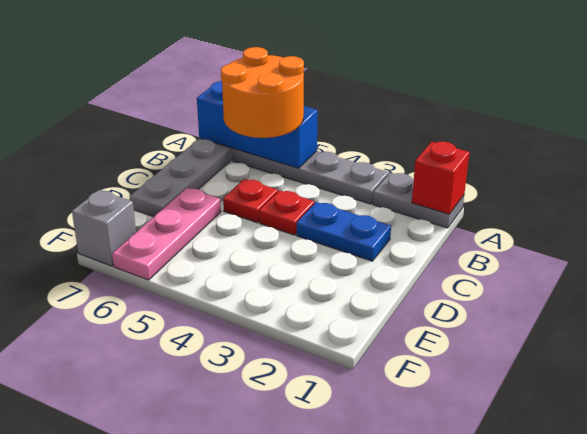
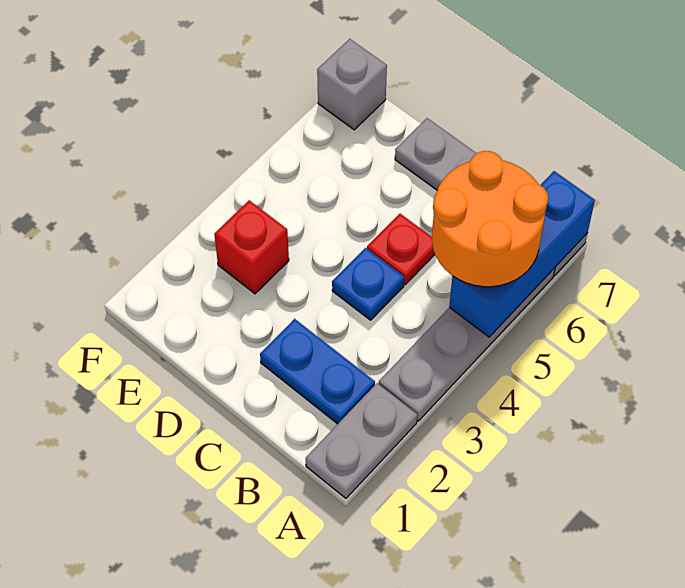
red 1x1 brick [412,142,469,214] -> red 1x1 brick moved to [214,200,289,294]
blue 1x2 plate [297,202,391,261] -> blue 1x2 plate turned to [260,319,375,424]
red 1x1 plate [259,190,314,235] -> blue 1x1 plate [332,248,404,320]
pink 1x3 plate [112,188,221,280] -> none

